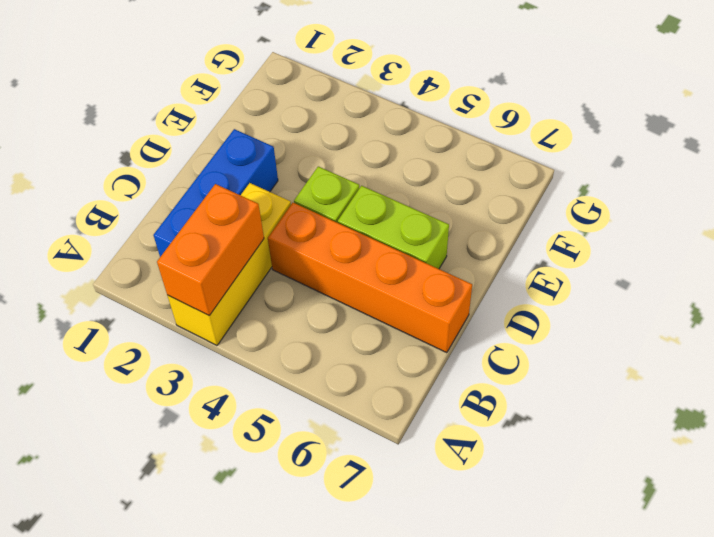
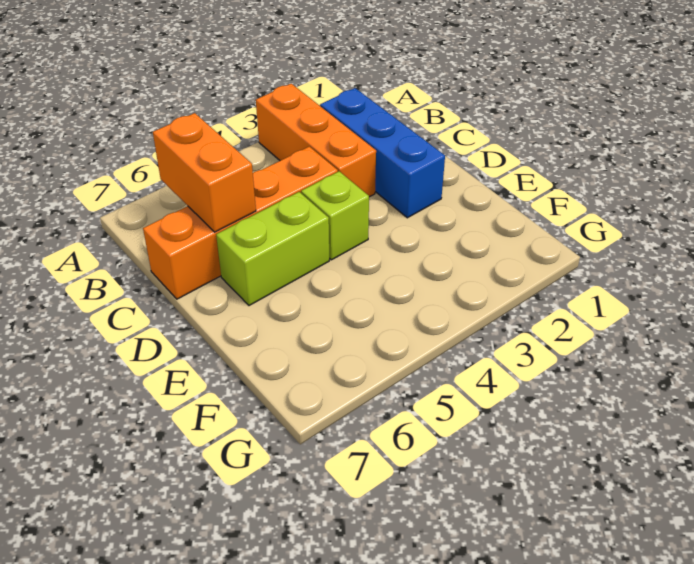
yellow 1x3 brick [167,183,291,345] -> orange 1x3 brick [256,84,376,197]
orange 1x2 brick [157,184,264,316] -> orange 1x2 brick moved to [153,113,256,232]

